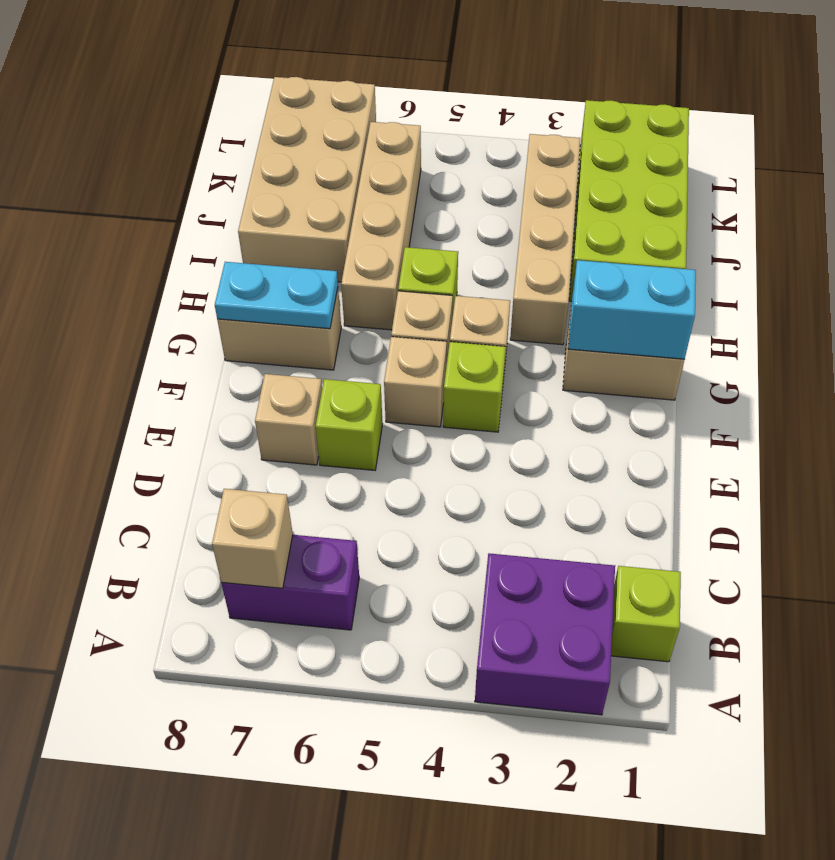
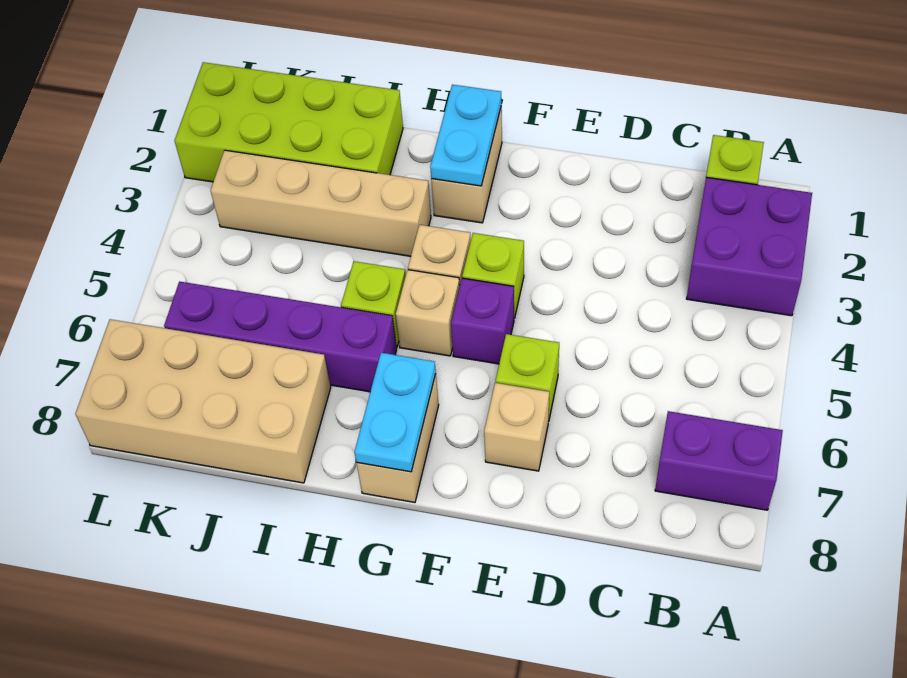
purple 1x2 brick [221,535,359,630] -> purple 1x2 brick turned to [655,411,783,510]
tan 1x1 brick [212,489,293,588] -> none
tan 1x1 brick [384,337,447,427] -> purple 1x1 brick [451,278,514,364]
cyan 1x2 brick [568,260,696,359] -> cyan 1x2 plate [430,85,501,186]
tan 1x4 brick [341,122,421,330] -> purple 1x4 brick [164,282,397,392]

